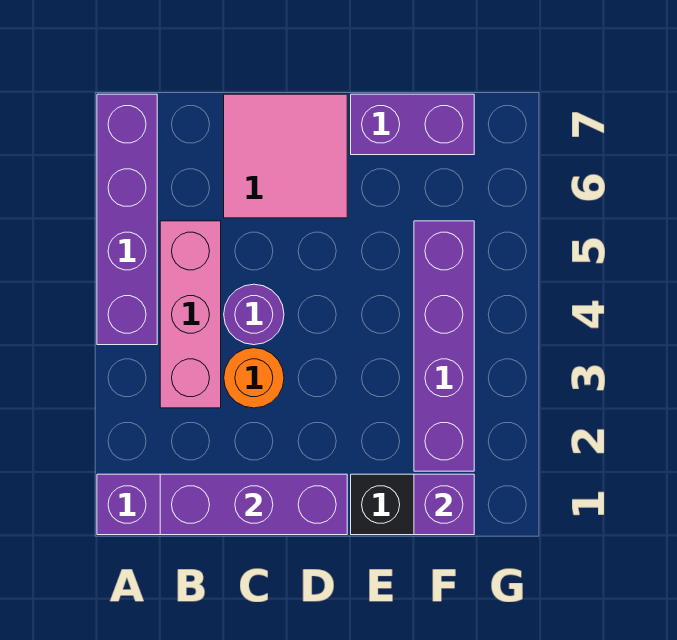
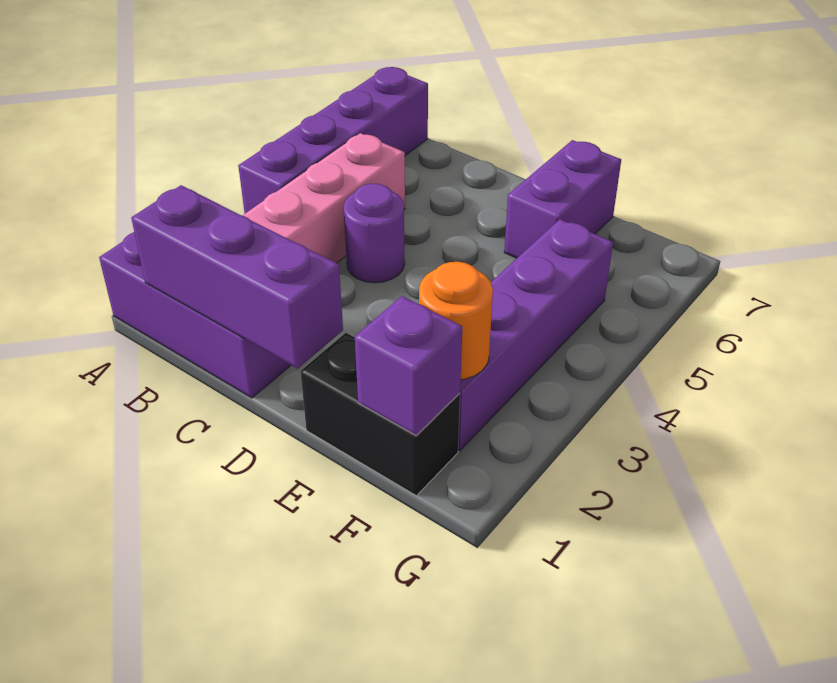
orange 1x1 round brick [224,348,284,408] -> orange 1x1 round brick moved to [419,262,493,380]
pink 2x2 tile [224,94,347,218] -> none
purple 1x2 brick [351,94,474,155] -> purple 1x2 brick turned to [504,140,621,258]

